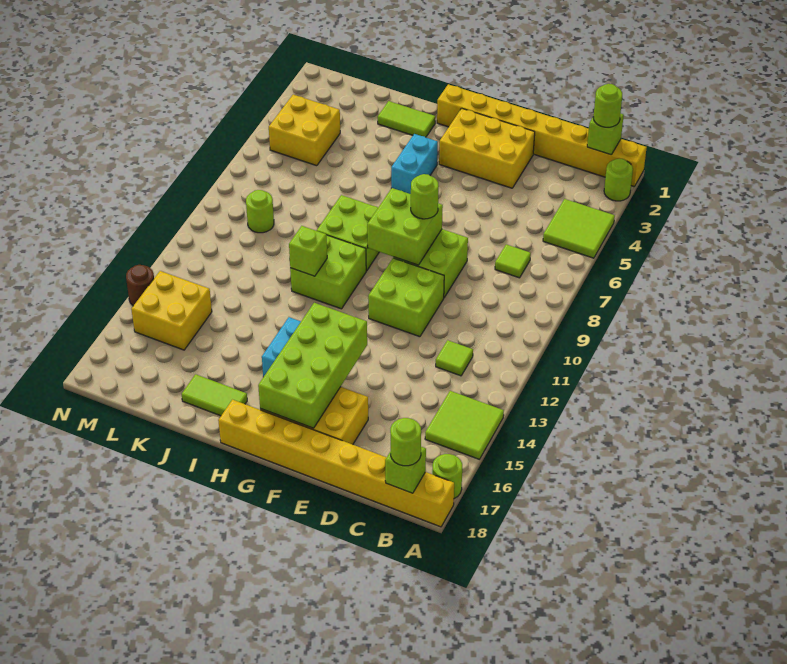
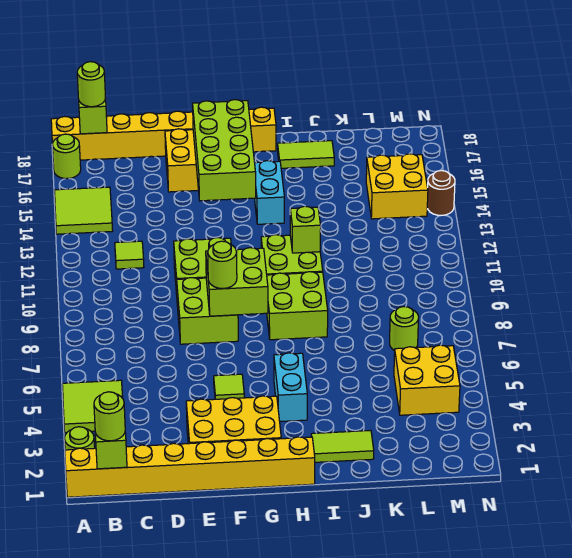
lime 1x1 tile [495,244,531,278] -> lime 1x1 tile moved to [214,374,244,399]
lime 1x1 round brick [246,190,274,233] -> lime 1x1 round brick moved to [390,307,419,351]

